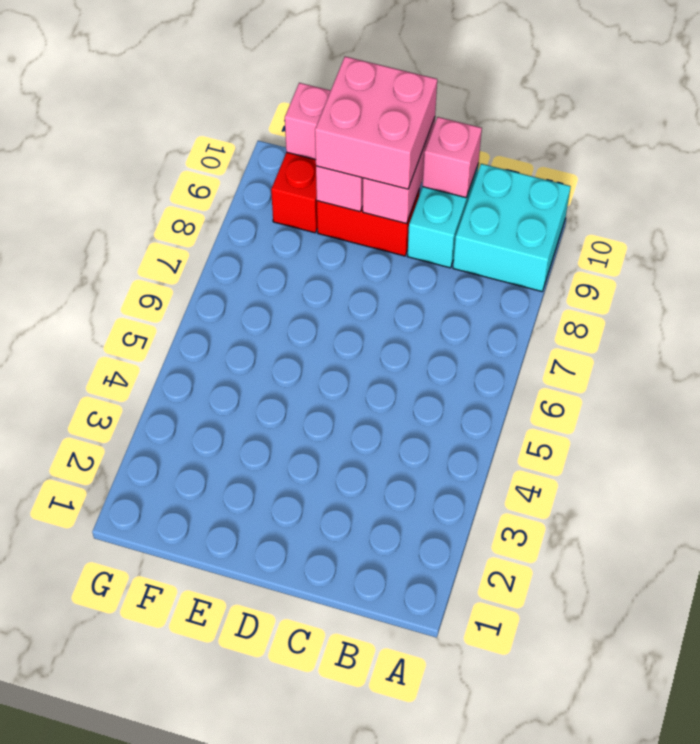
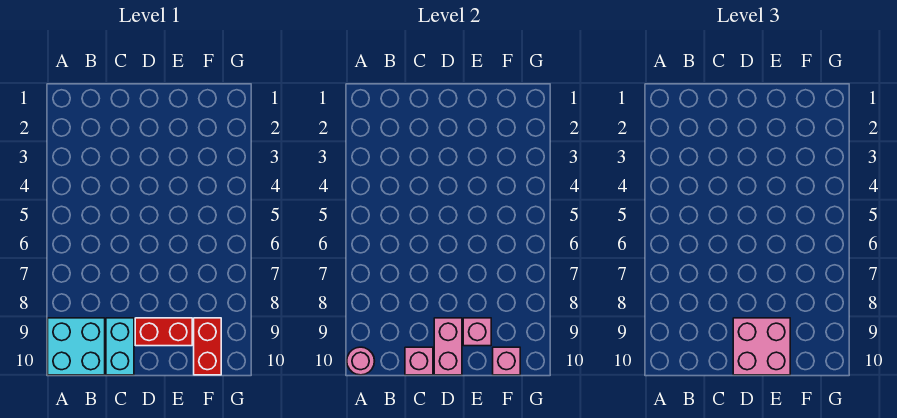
none -> pink 1x1 round brick [347,347,374,375]

